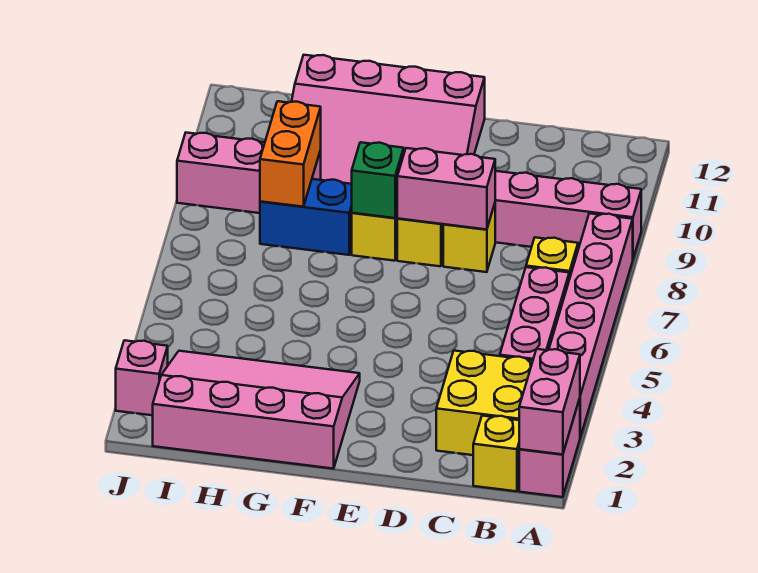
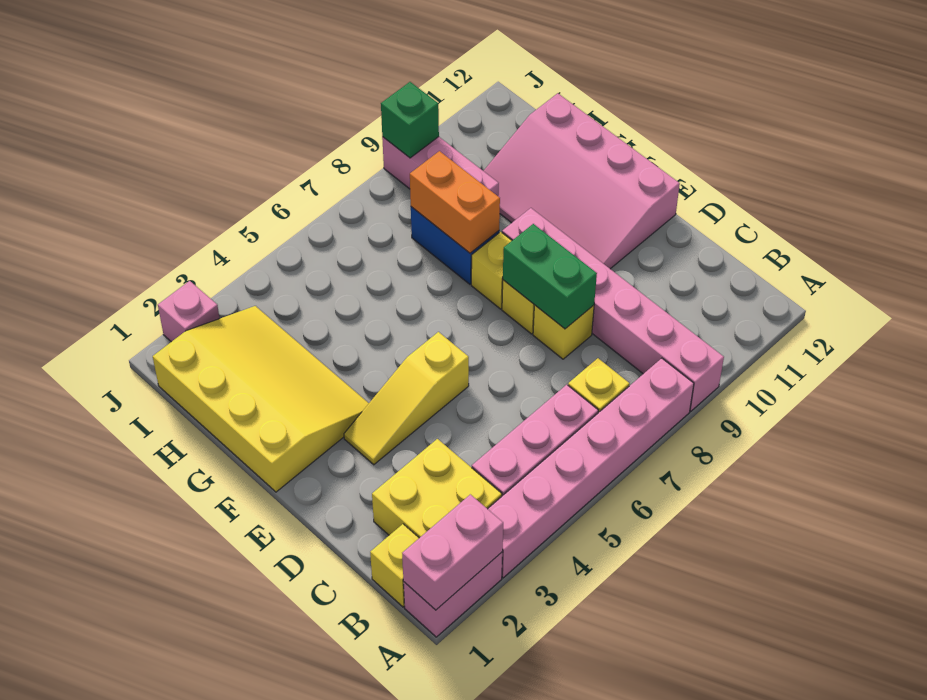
pink 1x2 brick [397,148,495,230] -> green 1x2 brick [503,224,597,329]
none -> yellow 1x3 slope [344,332,469,465]
pink 3x4 slope [153,351,360,469] -> yellow 3x4 slope [153,306,369,492]
green 1x1 brick [352,142,404,218] -> green 1x1 brick moved to [381,82,439,158]
orange 1x2 brick [260,101,321,207] -> orange 1x2 brick turned to [410,151,500,253]

